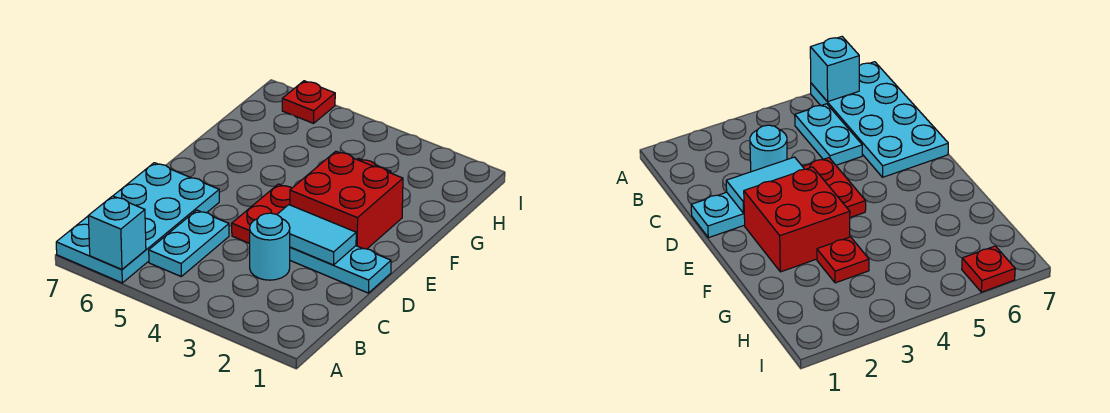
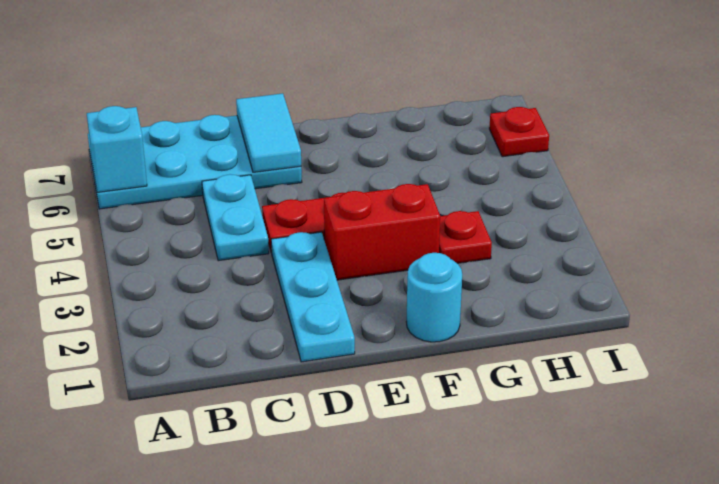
cyan 1x2 plate [149,210,229,276] -> cyan 1x2 plate turned to [202,174,269,261]
cyan 1x1 round brick [250,213,290,280] -> cyan 1x1 round brick moved to [406,253,462,342]
cyan 1x2 tile [277,205,356,265] -> cyan 1x2 tile moved to [236,93,301,172]
red 2x2 brick [290,151,403,249] -> red 1x2 brick [324,184,440,280]

